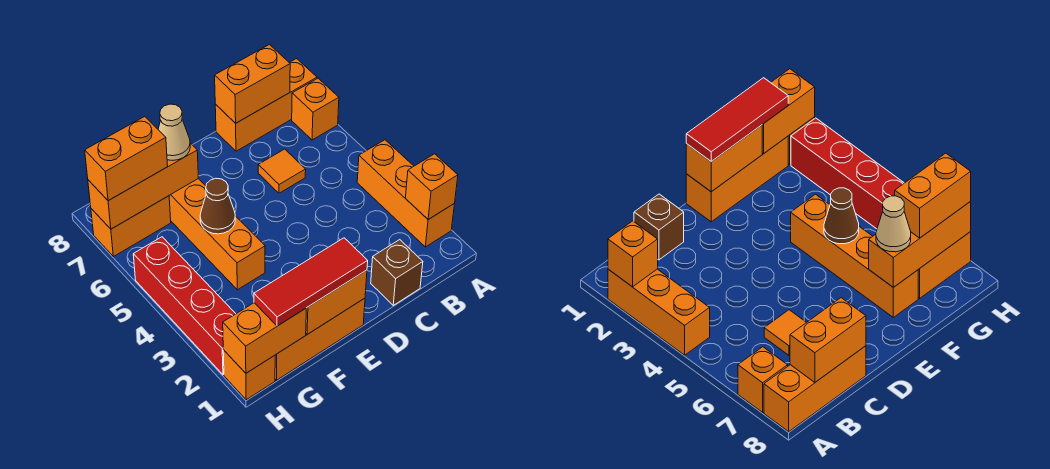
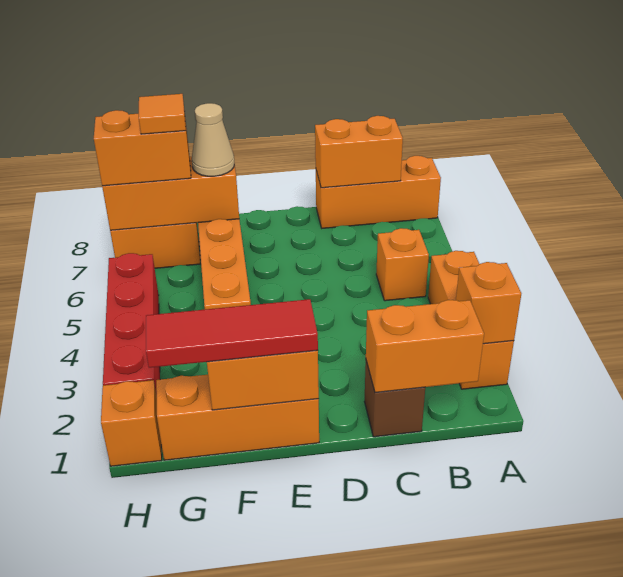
orange 1x1 brick [292,78,339,140] -> orange 1x1 brick moved to [376,228,429,301]
orange 1x1 tile [258,149,306,193] -> orange 1x1 tile moved to [139,94,186,134]
brown 1x1 cone [200,178,235,234] -> none
orange 1x2 brick [223,303,306,373] -> orange 1x2 brick moved to [366,300,484,392]

